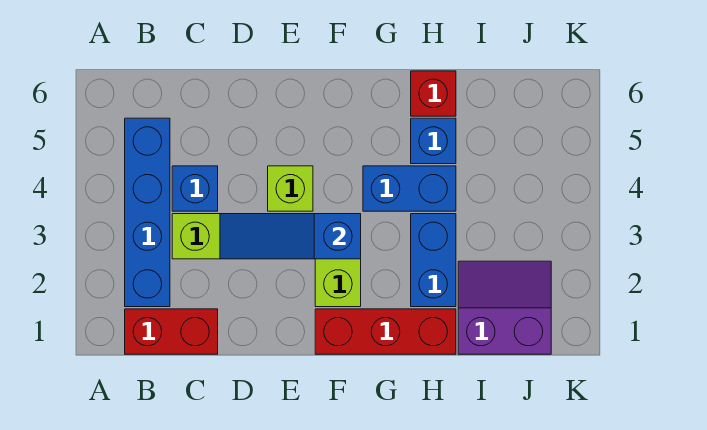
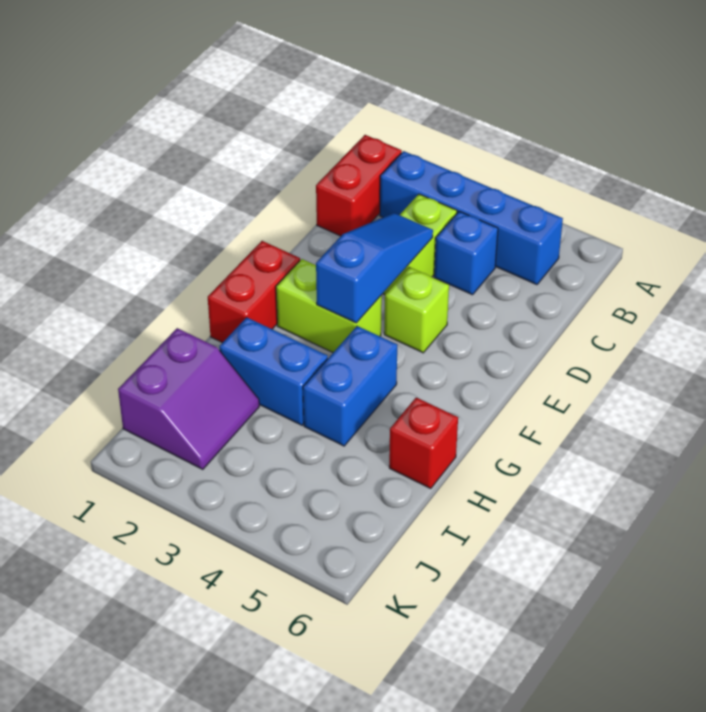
red 1x3 brick [315,309,456,354] -> red 1x2 brick [208,241,300,343]
blue 1x1 brick [411,118,456,164] -> none

